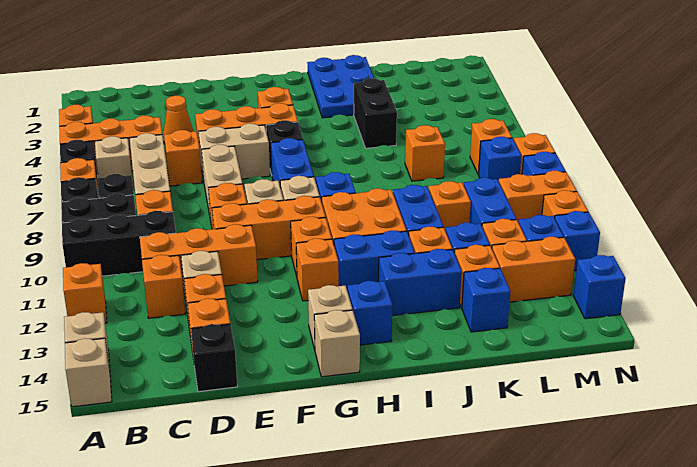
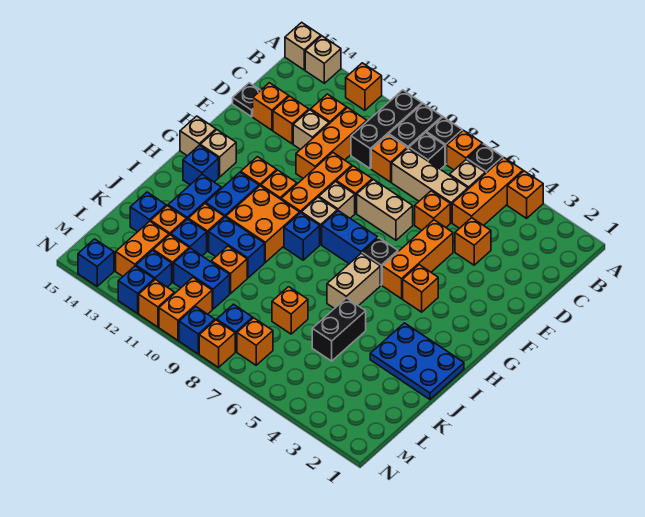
orange 1x1 cone [163,96,194,144] -> orange 1x1 brick [455,218,491,265]
black 1x1 brick [191,324,237,392] -> black 1x1 plate [233,83,261,117]
tan 1x2 brick [198,123,270,180] -> tan 1x2 brick moved to [327,253,380,309]
black 1x2 brick [354,78,397,148] -> black 1x2 brick turned to [312,298,366,361]

